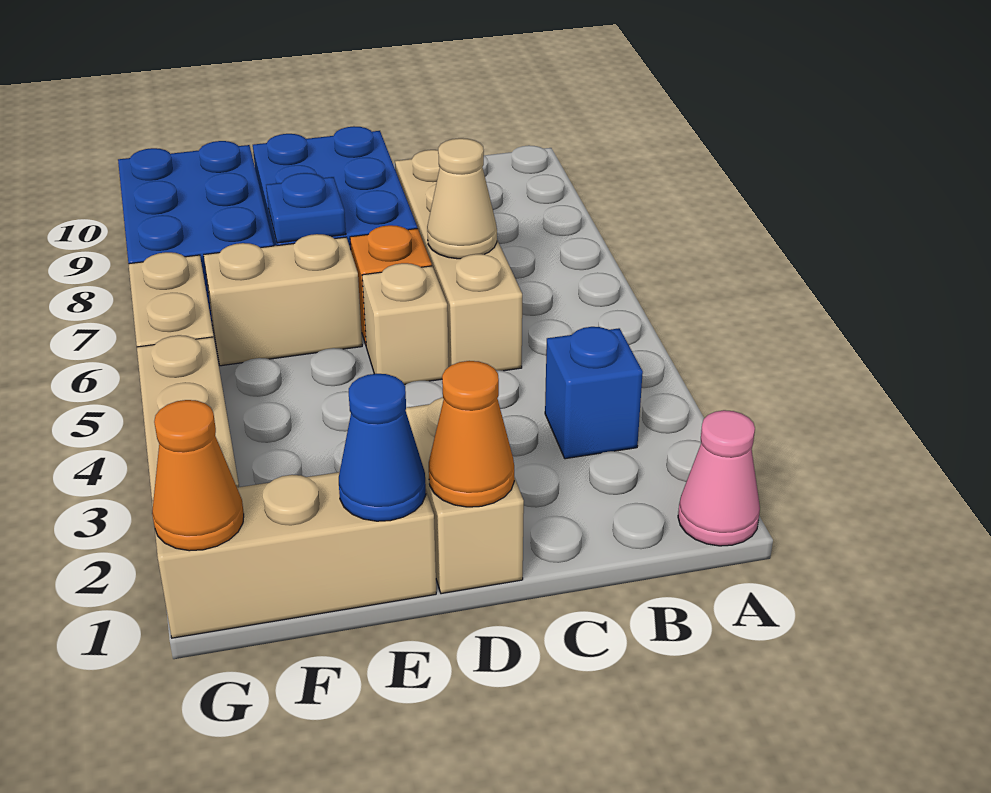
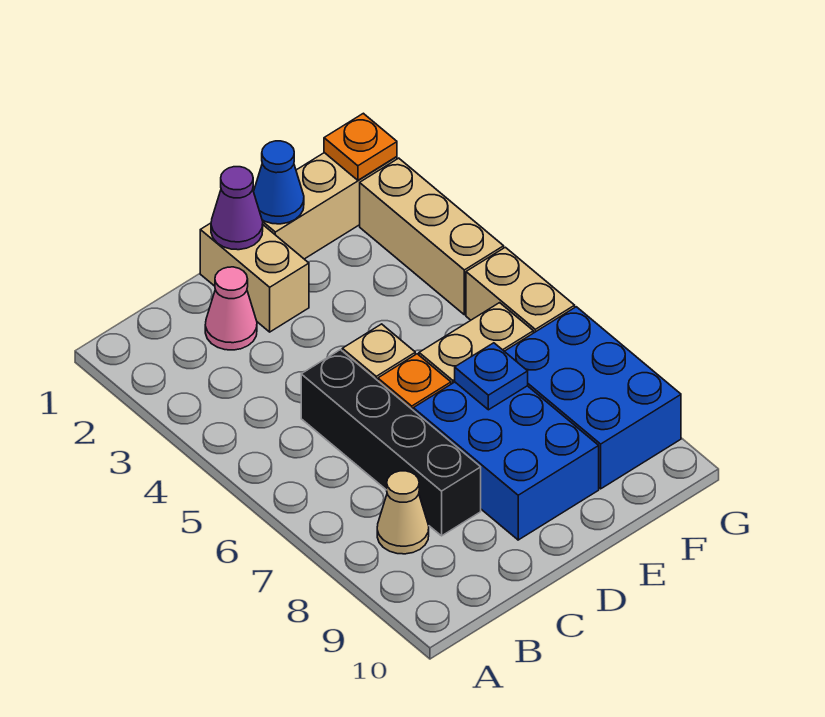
pink 1x1 cone [678,410,760,546] -> pink 1x1 cone moved to [205,267,257,350]
blue 1x1 brick [545,327,643,459] -> none
tan 1x4 brick [395,150,522,371] -> black 1x4 brick [301,350,481,536]
tan 1x1 cone [427,138,497,259] -> tan 1x1 cone moved to [377,471,429,554]
orange 1x1 cone [429,361,514,507] -> purple 1x1 cone [211,167,263,250]
orange 1x1 cone [152,400,244,551] -> orange 1x1 plate [324,113,397,180]

